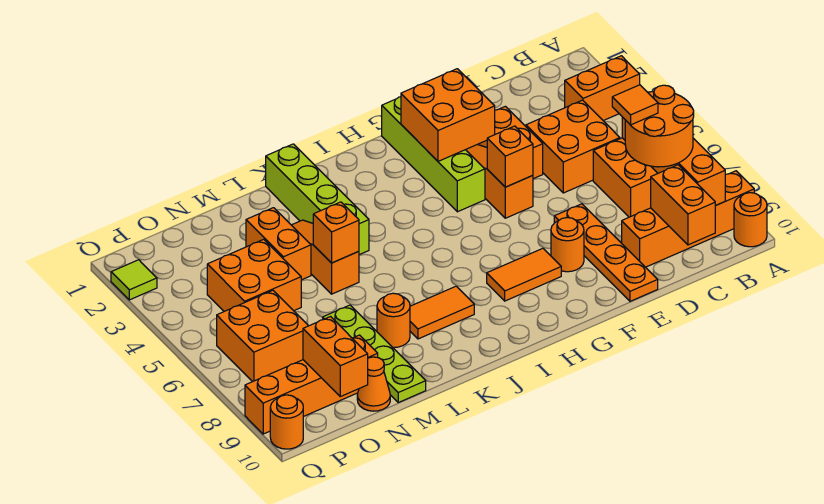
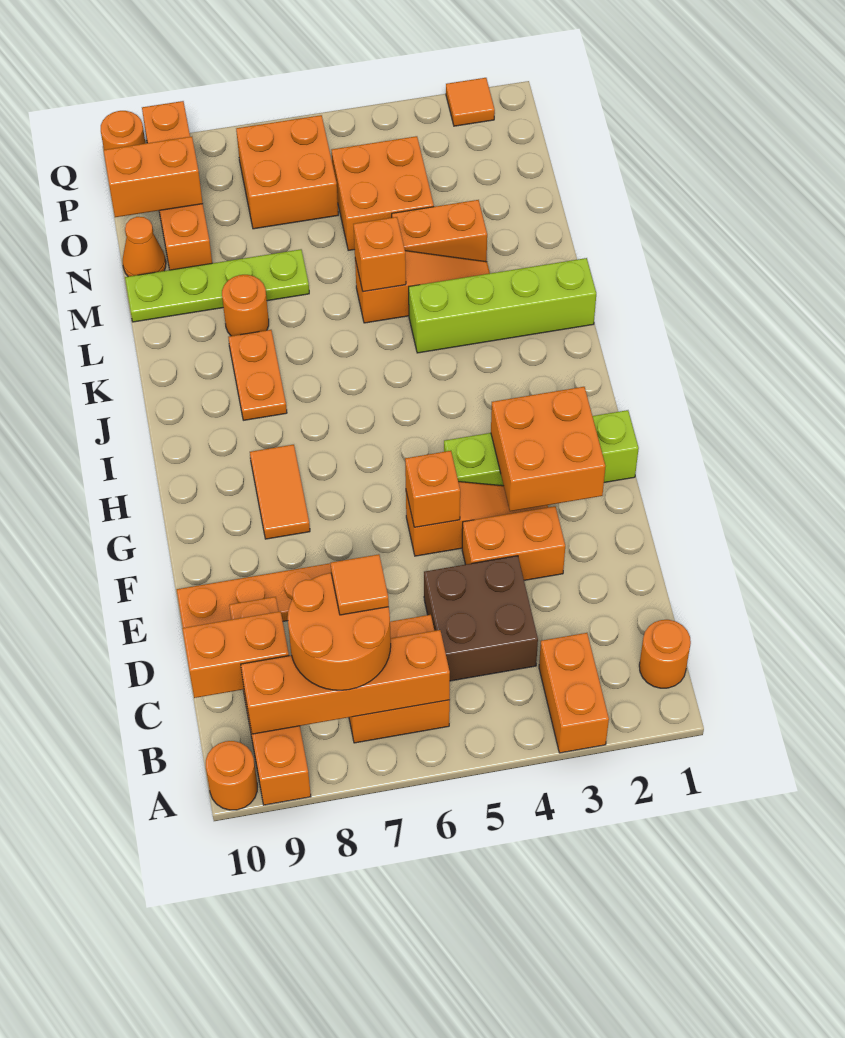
orange 2x2 brick [526,100,620,193] -> brown 2x2 brick [424,556,538,681]
orange 1x1 round brick [551,218,584,272] -> orange 1x1 round brick moved to [639,620,691,688]
orange 1x2 tile [410,286,474,339] -> orange 1x2 plate [228,330,287,420]
lime 1x1 tile [111,260,157,300] -> orange 1x1 tile [446,78,495,126]

